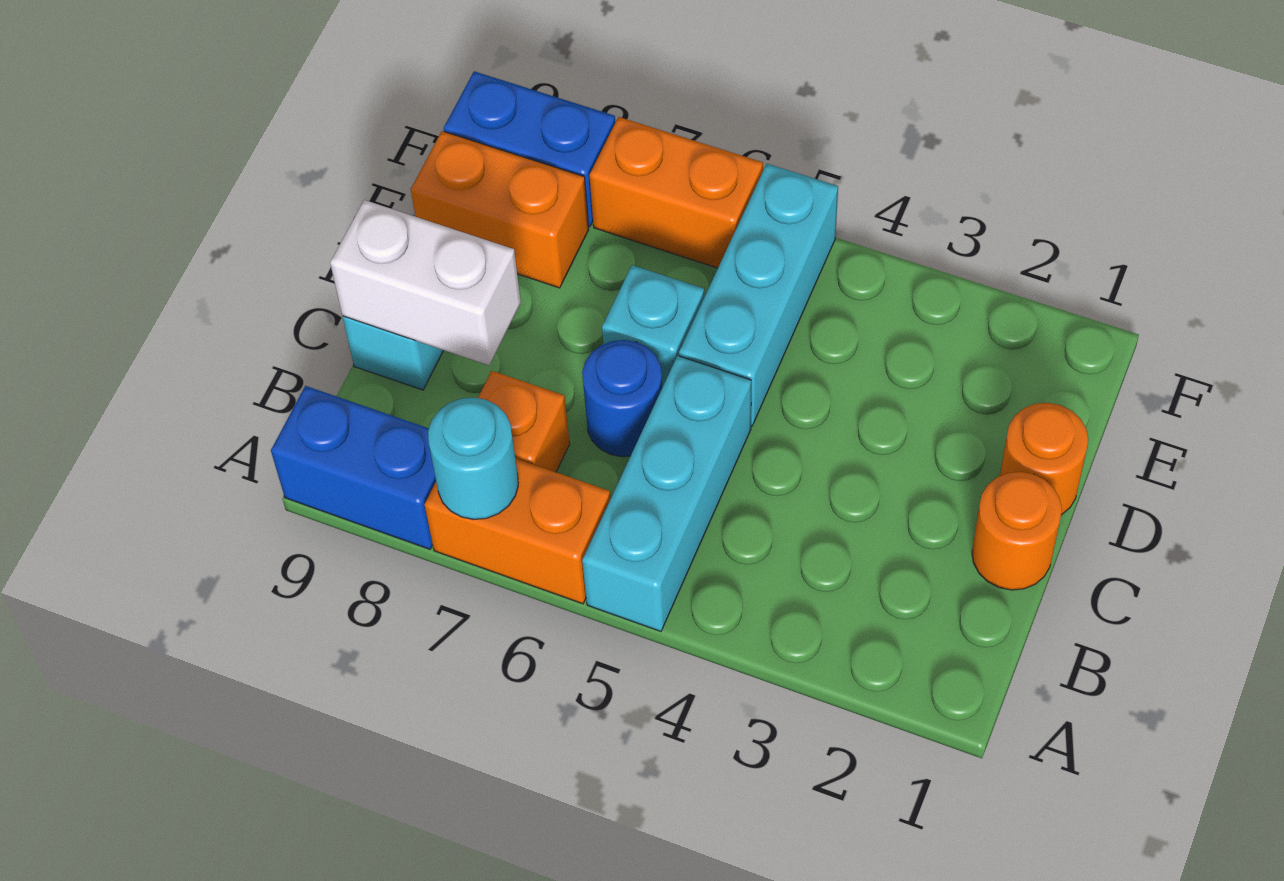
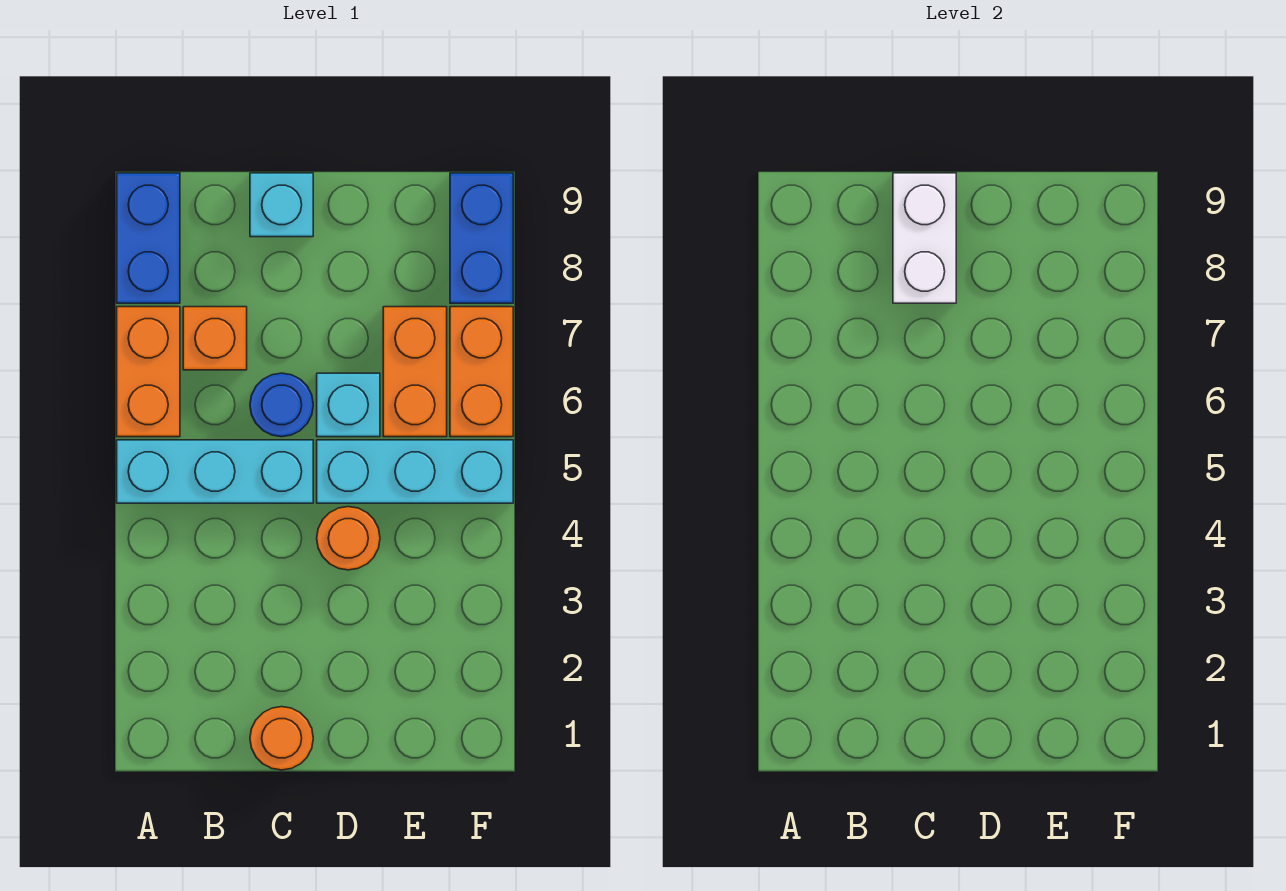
cyan 1x1 round brick [428,398,518,519] -> none
orange 1x1 round brick [1000,403,1088,515] -> orange 1x1 round brick moved to [317,507,380,570]
orange 1x2 brick [411,131,589,288] -> orange 1x2 brick moved to [383,307,447,437]

